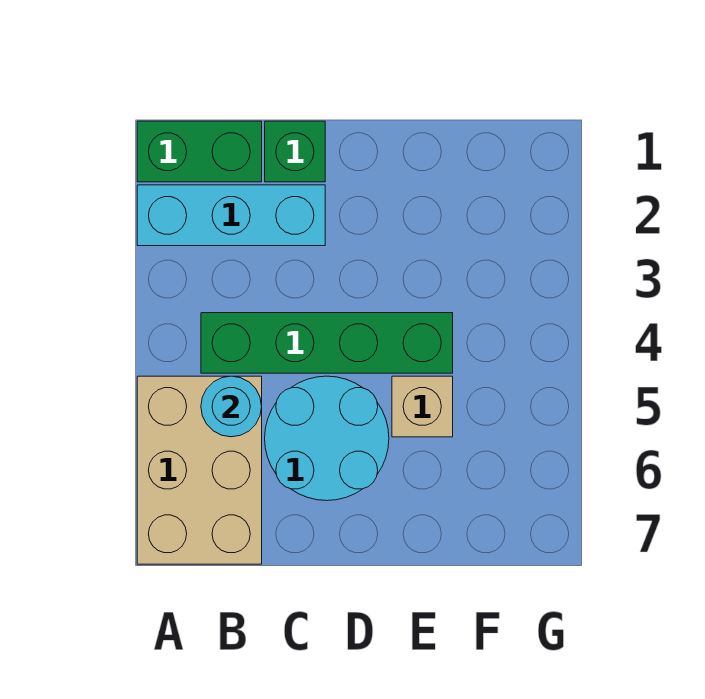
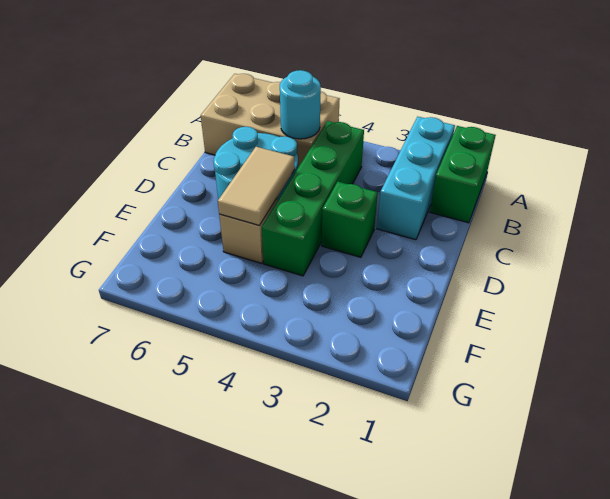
green 1x1 brick [265,121,325,182] -> green 1x1 brick moved to [322,182,378,257]
none -> tan 1x2 tile [218,147,295,225]

